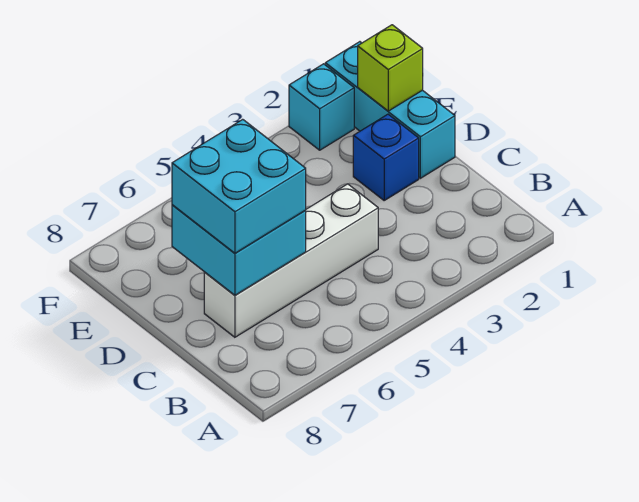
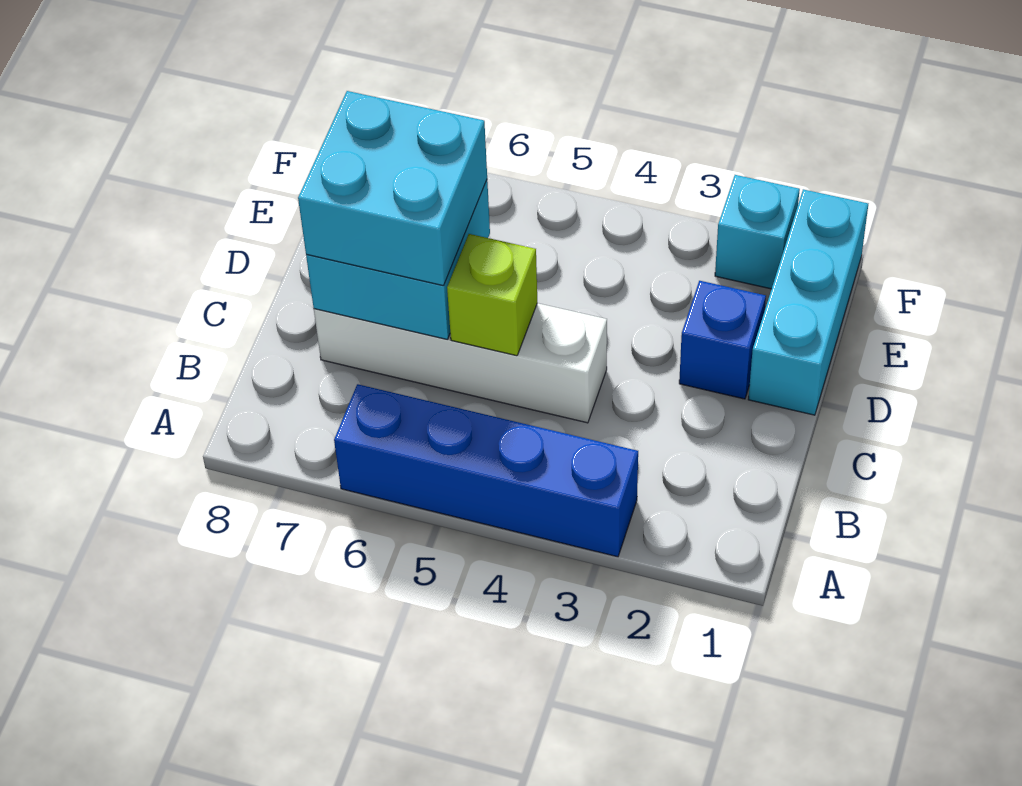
none -> blue 1x4 brick [334,384,638,557]
lime 1x1 brick [358,25,423,111] -> lime 1x1 brick moved to [447,234,537,356]

